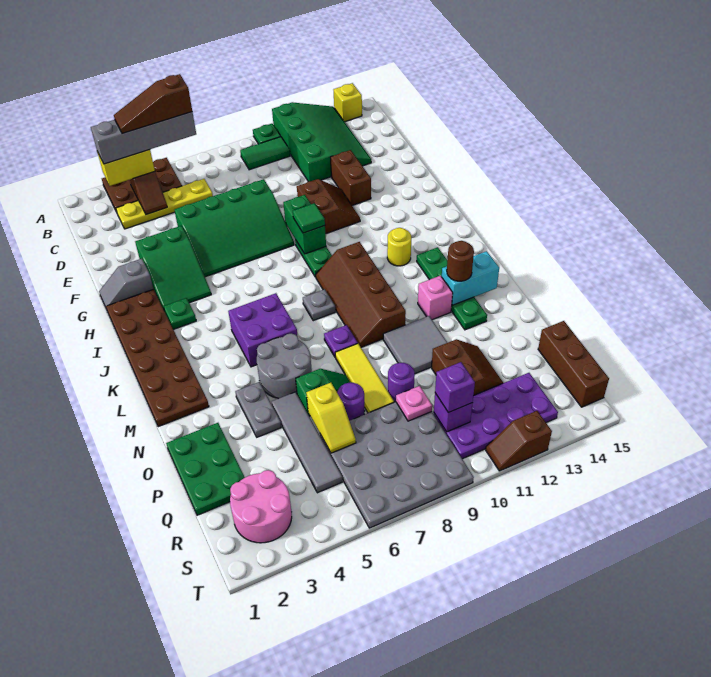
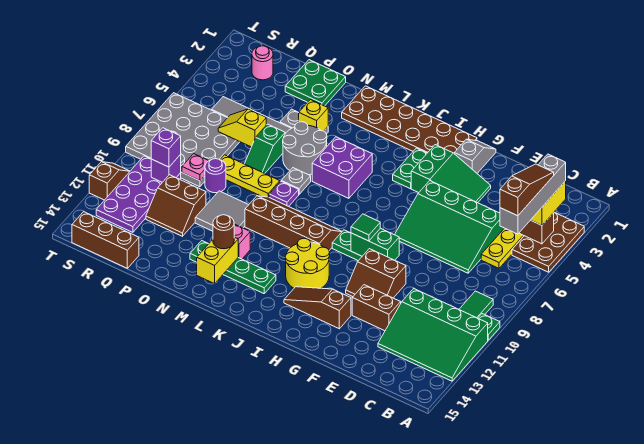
yellow 1x1 brick [334,83,362,122] -> yellow 1x1 brick moved to [299,100,328,131]
green 3x4 slope [175,179,294,277] -> green 3x4 slope turned to [395,181,504,273]
green 2x3 slope [135,226,211,309] -> green 2x3 slope turned to [411,145,491,203]
none -> brown 1x3 slope [284,287,351,329]
green 1x1 plate [163,298,196,330] -> green 1x2 plate [393,148,427,189]
yellow 1x1 round brick [387,228,411,266] -> yellow 2x2 round brick [285,238,330,288]
grey 1x1 plate [303,289,335,321] -> grey 1x1 plate moved to [282,168,311,194]
cyan 1x2 brick [442,251,499,305] -> yellow 1x2 brick [197,237,238,284]
yellow 1x3 tile [335,344,394,413] -> yellow 1x3 plate [220,155,280,197]
green 2x3 plate [166,423,245,515] -> green 2x2 plate [285,60,346,106]
purple 1x1 round brick [337,383,365,421] -> none
pink 2x2 round brick [230,470,292,543] -> pink 1x1 round brick [252,46,273,80]

